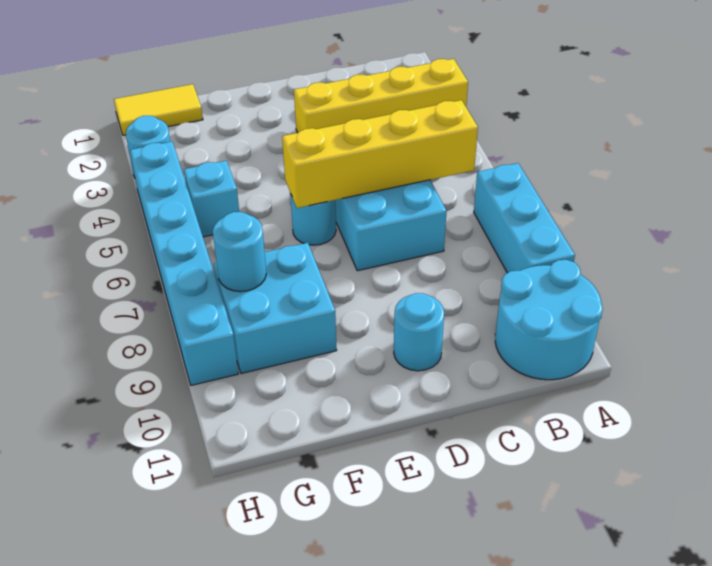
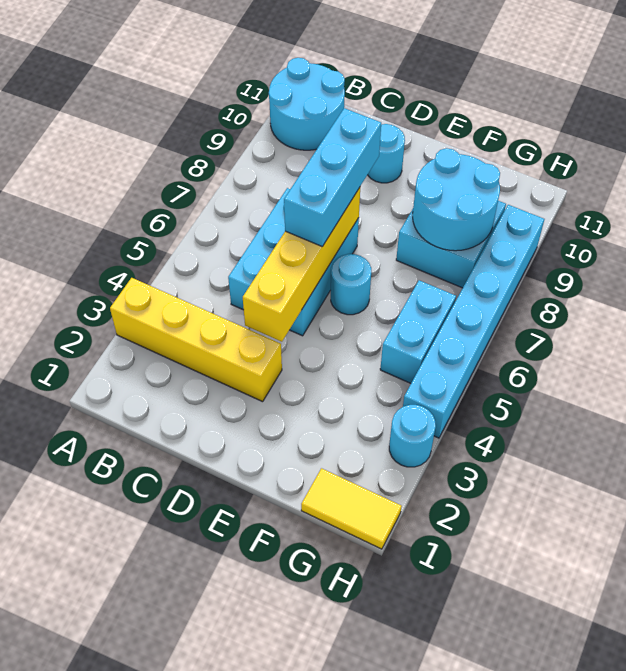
cyan 1x3 brick [474,163,575,273] -> cyan 1x3 brick moved to [284,108,381,246]
yellow 1x4 brick [282,100,478,208] -> yellow 1x4 brick turned to [243,188,360,342]
cyan 1x1 brick [184,161,239,237] -> cyan 1x2 brick [380,280,456,383]
cyan 1x1 round brick [213,212,266,292] -> cyan 2x2 round brick [413,148,500,251]

